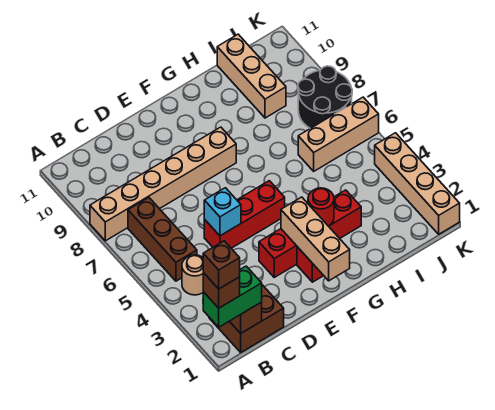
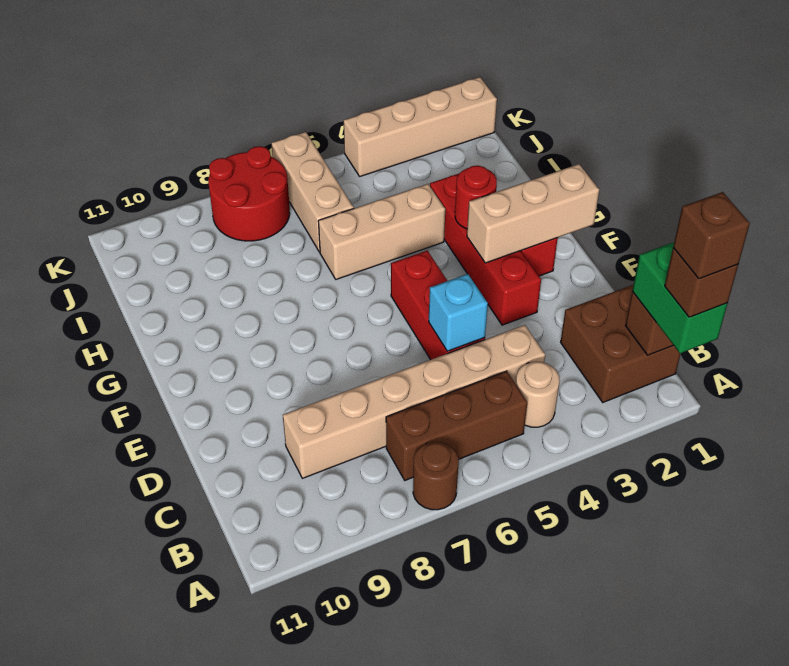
none -> brown 1x1 round brick [413,442,459,510]
tan 1x6 brick [90,127,236,241] -> tan 1x6 brick turned to [283,325,545,478]
tan 1x3 brick [217,34,286,118] -> tan 1x3 brick moved to [318,184,445,279]
black 2x2 round brick [298,66,352,128] -> red 2x2 round brick [208,146,290,241]

